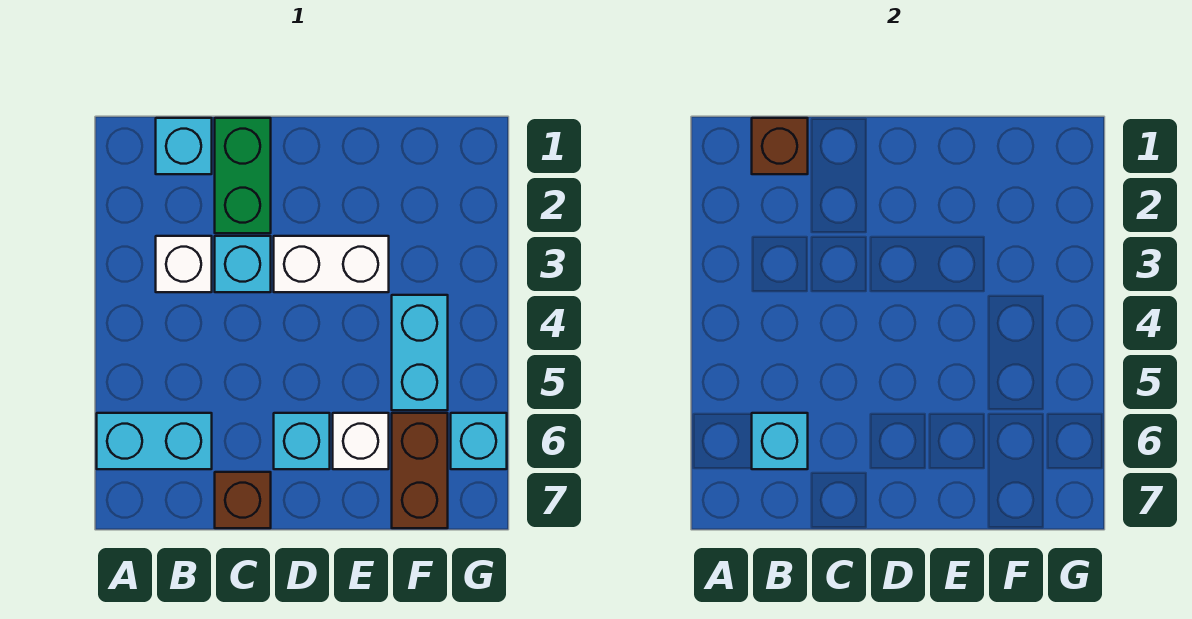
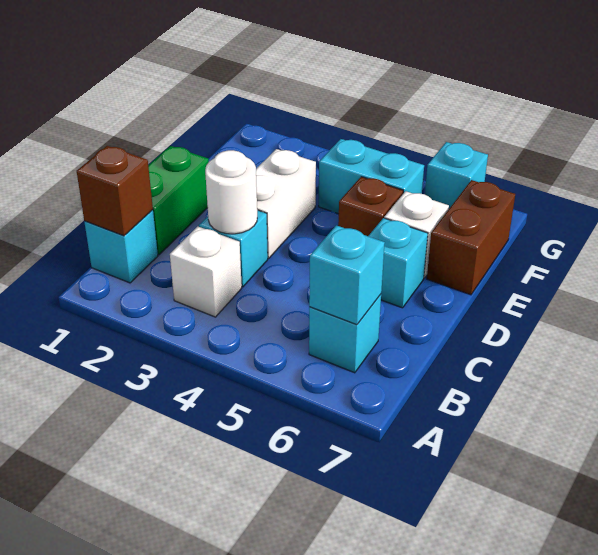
cyan 1x2 brick [97,413,212,469] -> cyan 1x1 brick [309,294,381,373]
green 1x2 brick [215,118,271,233] -> green 1x2 brick turned to [148,146,209,255]
none -> white 1x1 round brick [205,150,257,234]
brown 1x1 brick [215,472,271,528] -> brown 1x1 brick moved to [338,177,403,236]
brown 1x2 brick [392,413,448,528] -> brown 1x2 brick turned to [427,180,515,295]

